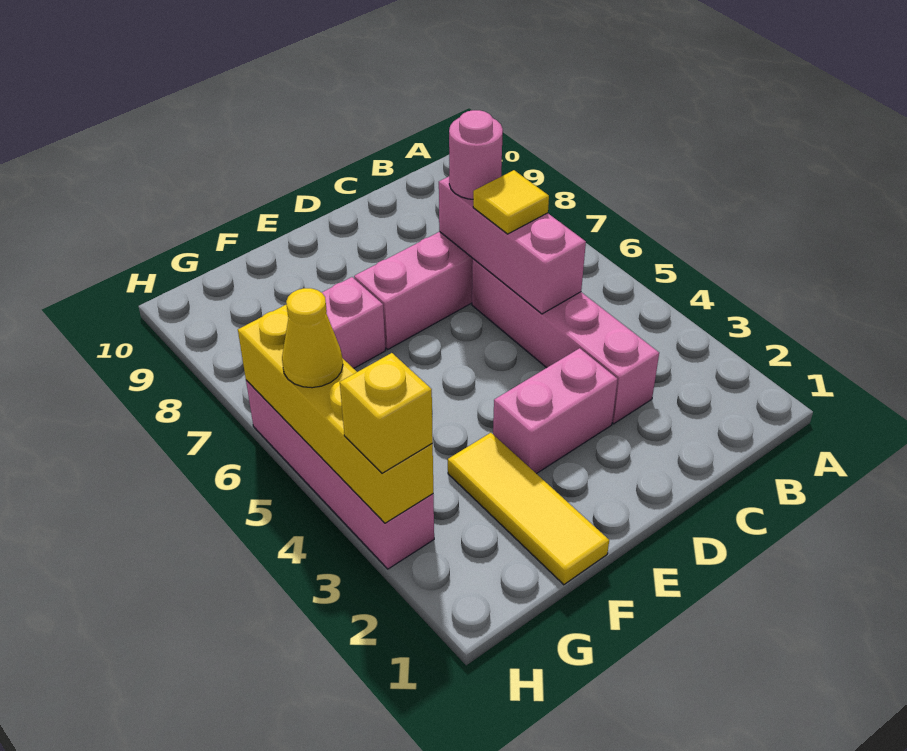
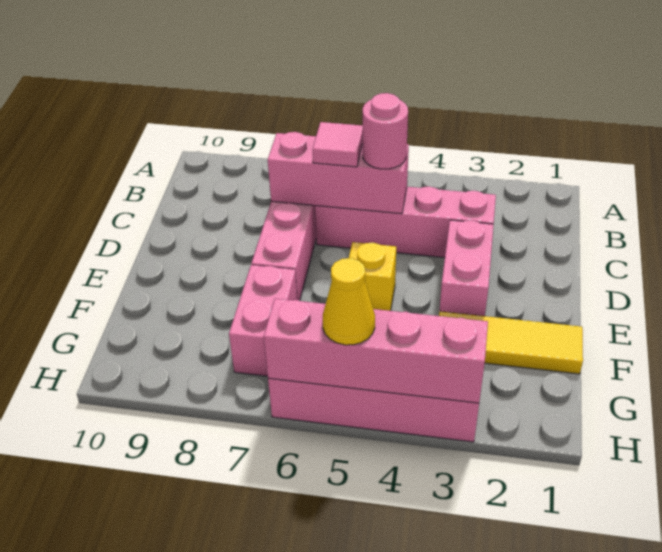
yellow 1x1 tile [473,170,549,234] -> pink 1x1 tile [313,122,363,167]
pink 1x1 round brick [449,110,503,199] -> pink 1x1 round brick moved to [363,93,408,169]
yellow 1x4 brick [238,305,433,523] -> pink 1x4 brick [264,298,488,403]
yellow 1x1 brick [340,353,433,473] -> yellow 1x1 brick moved to [349,242,396,311]

